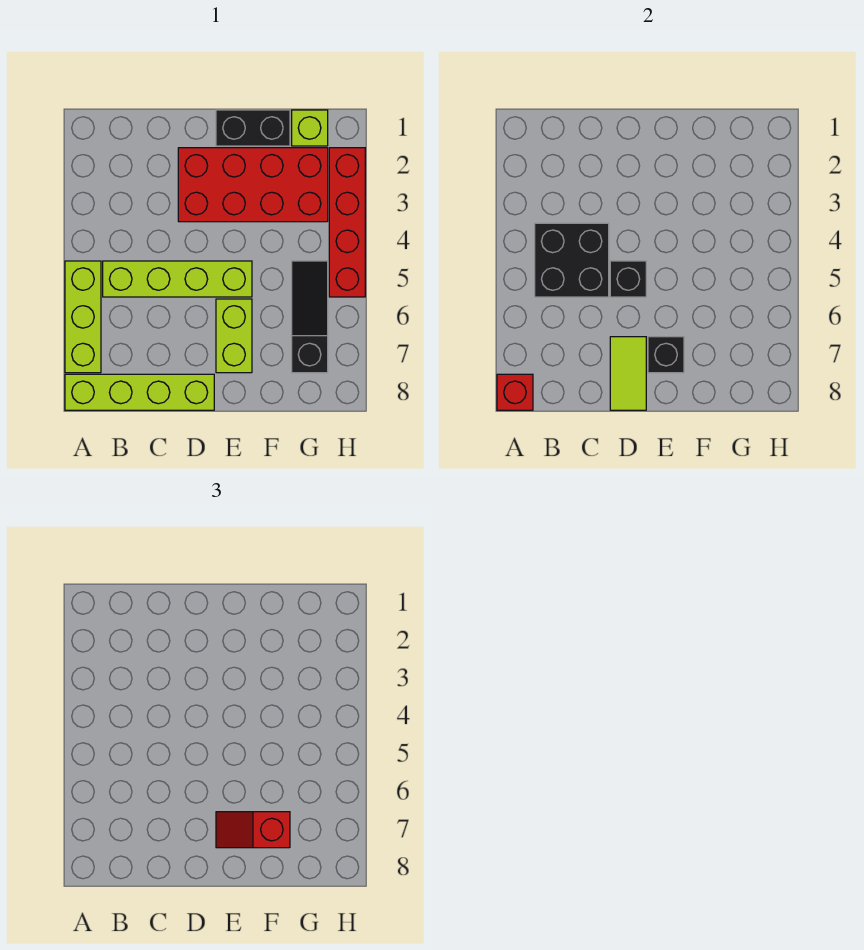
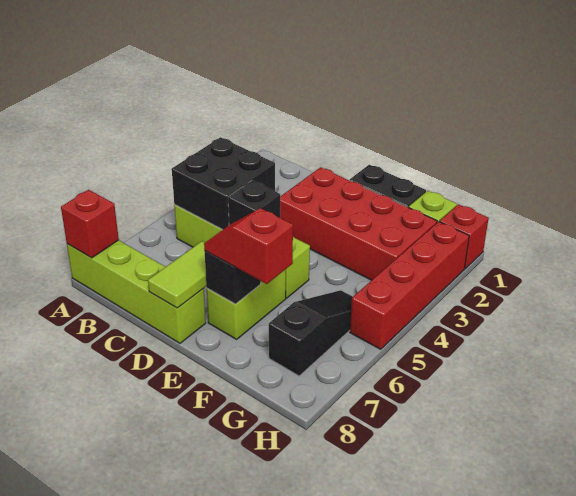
lime 1x3 brick [65,261,101,373] -> none
none -> red 1x1 brick [440,204,489,269]

